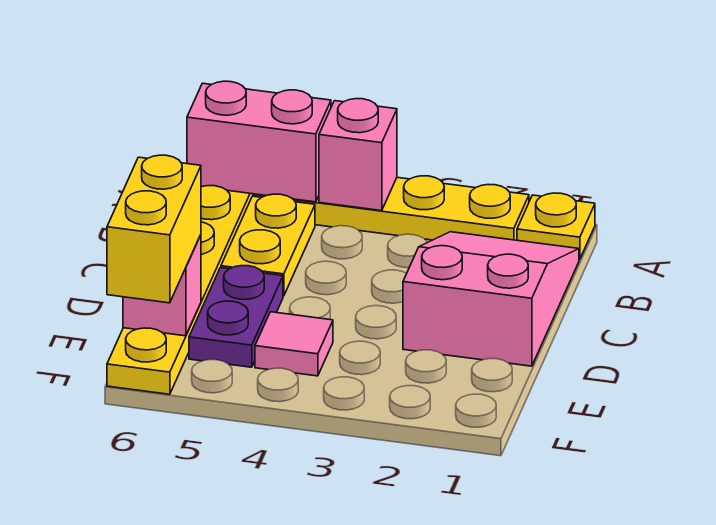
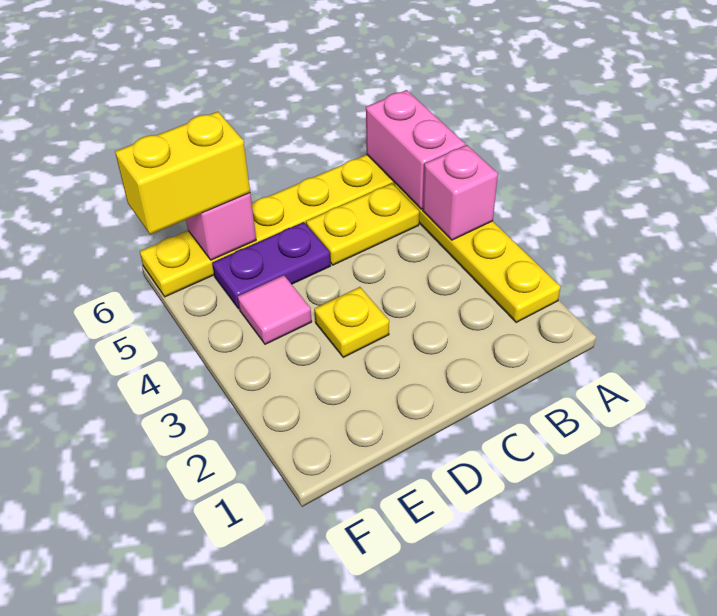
yellow 1x1 plate [517,193,595,259] -> yellow 1x1 plate moved to [314,287,389,357]
pink 2x3 slope [403,232,579,366] -> none

